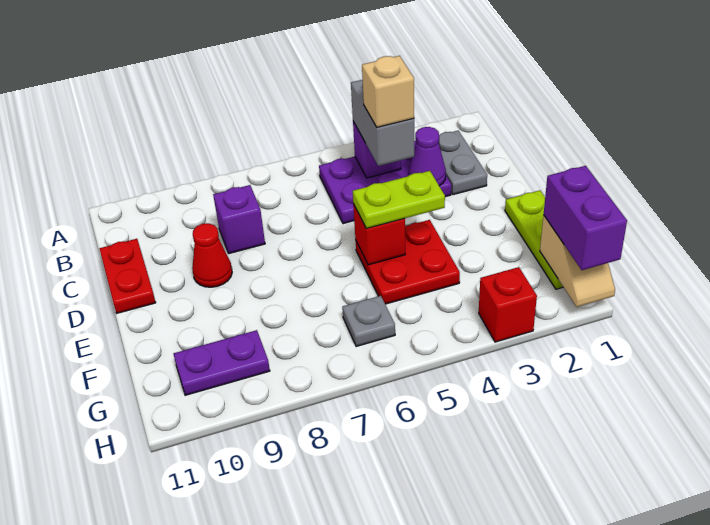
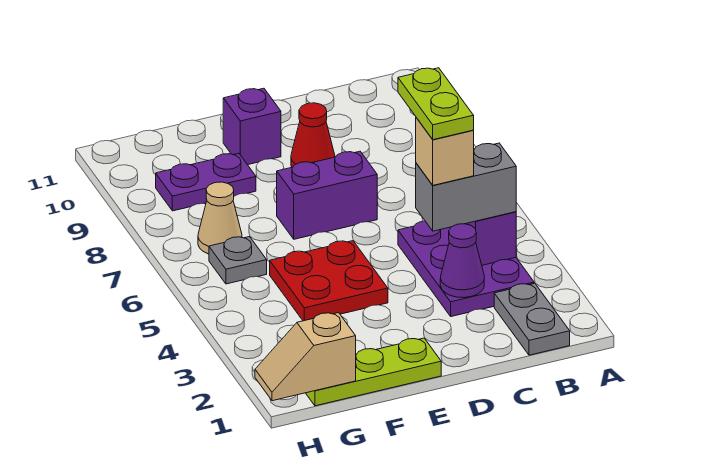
grey 1x2 plate [439,131,487,195] -> grey 1x2 plate turned to [494,283,570,355]
purple 1x1 brick [213,185,265,254] -> purple 1x1 brick moved to [223,88,281,165]
red 1x2 plate [99,239,156,313] -> none
lime 1x2 plate [353,171,445,229] -> lime 1x2 plate moved to [398,68,474,140]
red 1x1 brick [353,204,405,265] -> none
purple 1x2 brick [544,166,627,270] -> purple 1x2 brick moved to [277,151,377,239]
none -> tan 1x1 cone [198,182,242,254]
purple 1x2 plate [174,330,270,395] -> purple 1x2 plate turned to [156,153,256,211]
red 1x1 brick [479,267,537,342] -> none

